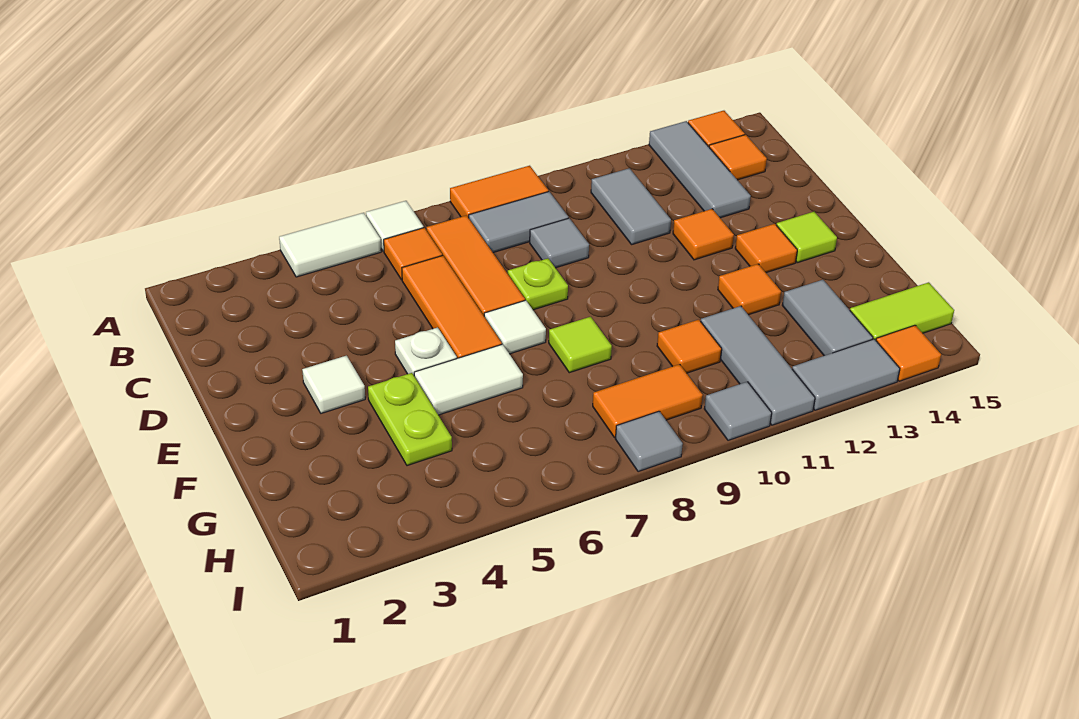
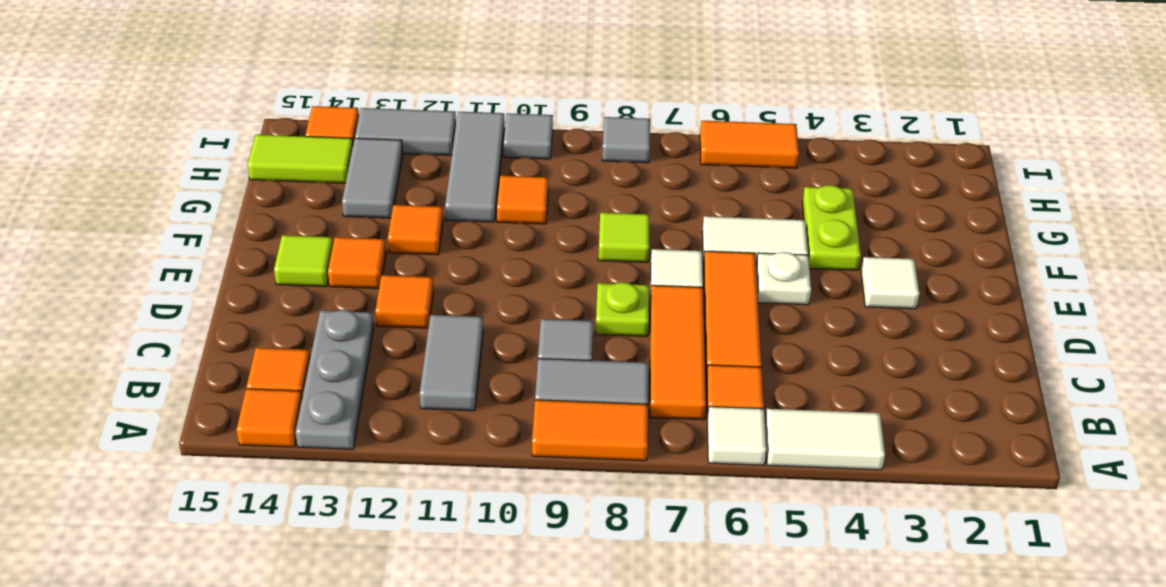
grey 1x3 tile [649,121,751,218] -> grey 1x3 plate [296,310,374,449]
orange 1x2 tile [593,364,703,438] -> orange 1x2 tile moved to [700,121,799,168]

